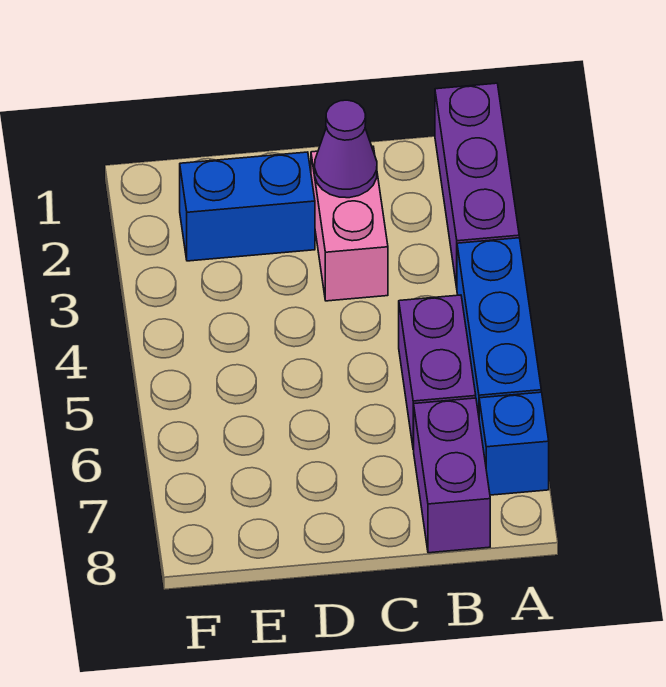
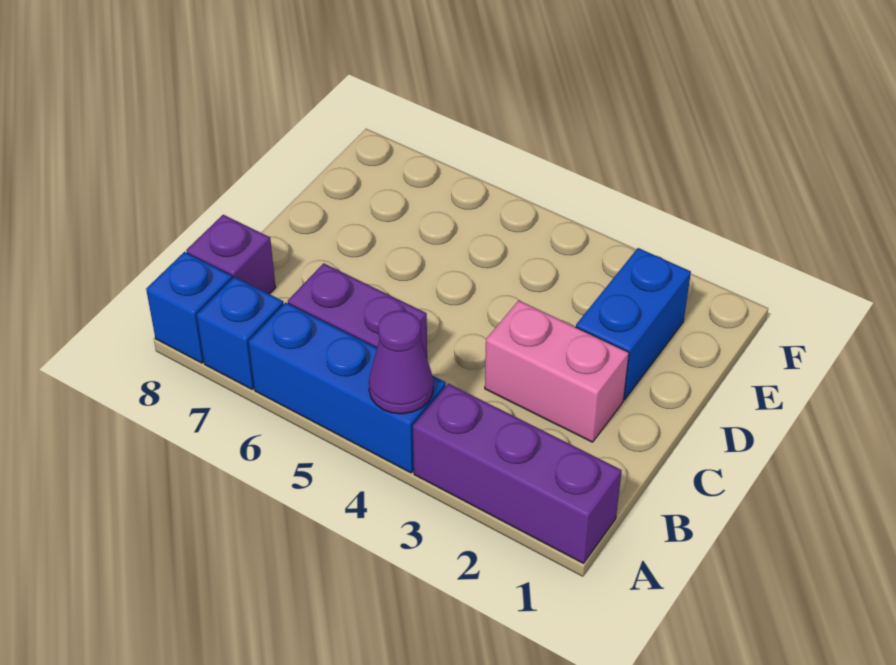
none -> blue 1x1 brick [146,252,232,363]
purple 1x2 brick [413,398,490,553] -> purple 1x1 brick [186,215,276,294]
purple 1x1 cone [315,100,377,198] -> purple 1x1 cone moved to [369,311,433,414]

